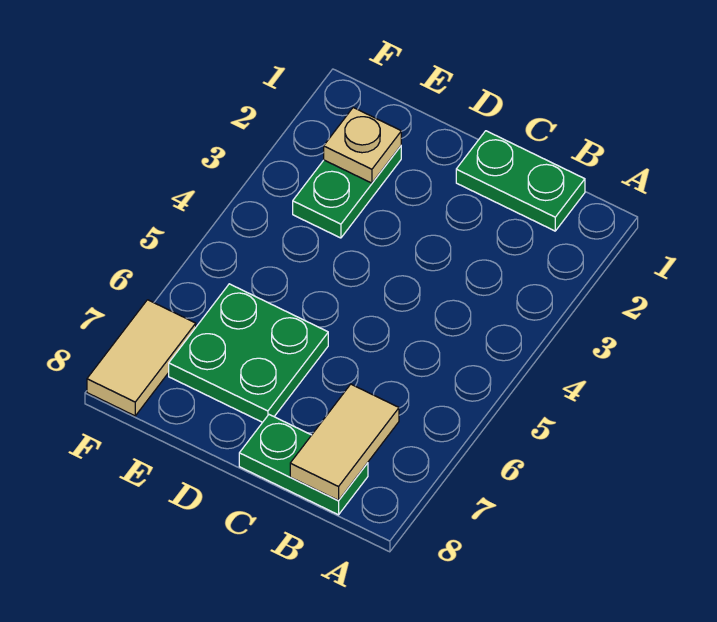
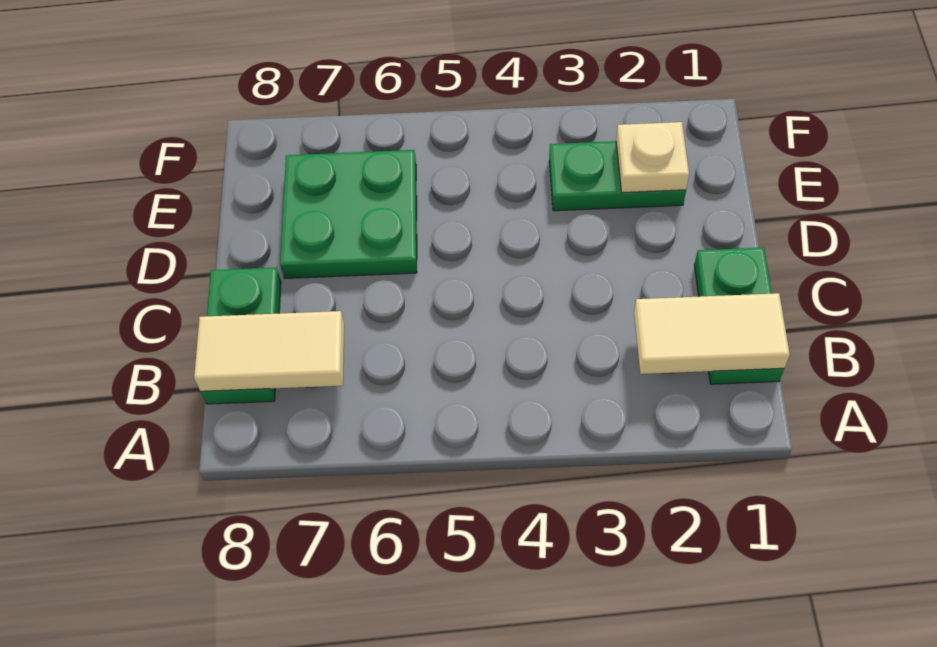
tan 1x2 tile [87,300,196,416] -> tan 1x2 tile moved to [634,293,790,374]

